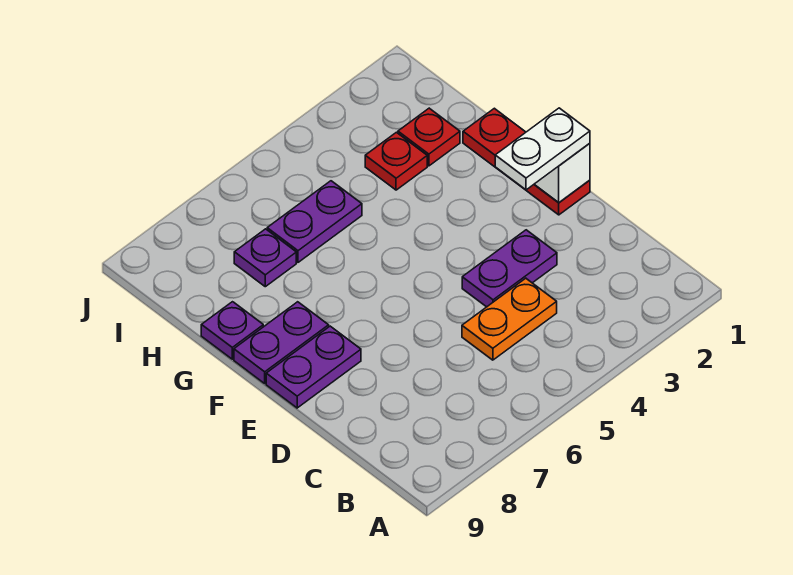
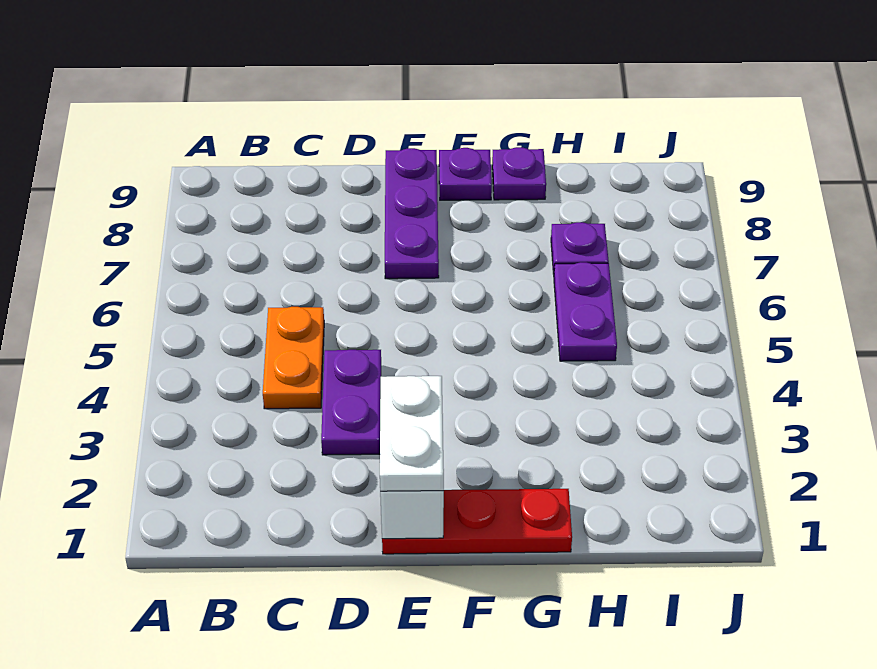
purple 1x2 plate [266,326,361,408] -> purple 1x3 plate [385,148,439,279]
purple 1x2 plate [234,302,329,383] -> purple 1x1 plate [439,148,492,200]
red 1x1 plate [398,108,460,166] -> none
red 1x1 plate [365,132,427,190] -> none

